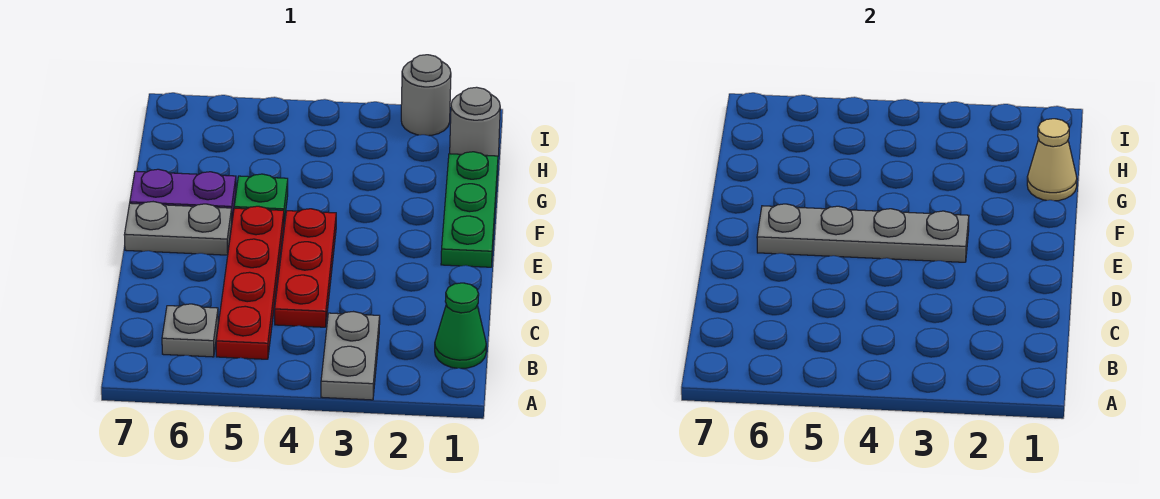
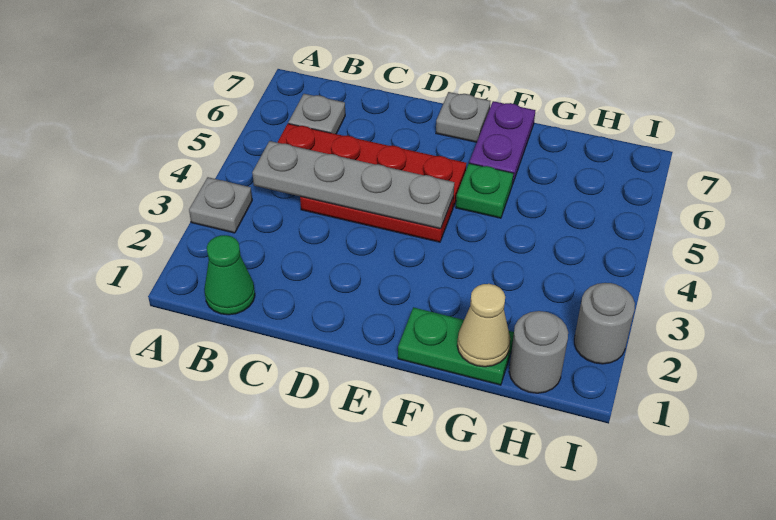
grey 1x2 plate [321,312,380,400] -> grey 1x1 plate [189,177,252,233]
green 1x3 plate [441,152,498,267] -> green 1x2 plate [398,307,514,385]
grey 1x4 plate [757,204,969,262] -> grey 1x4 plate turned to [252,141,454,229]
grey 1x2 plate [124,202,232,255] -> grey 1x1 plate [436,92,490,142]

